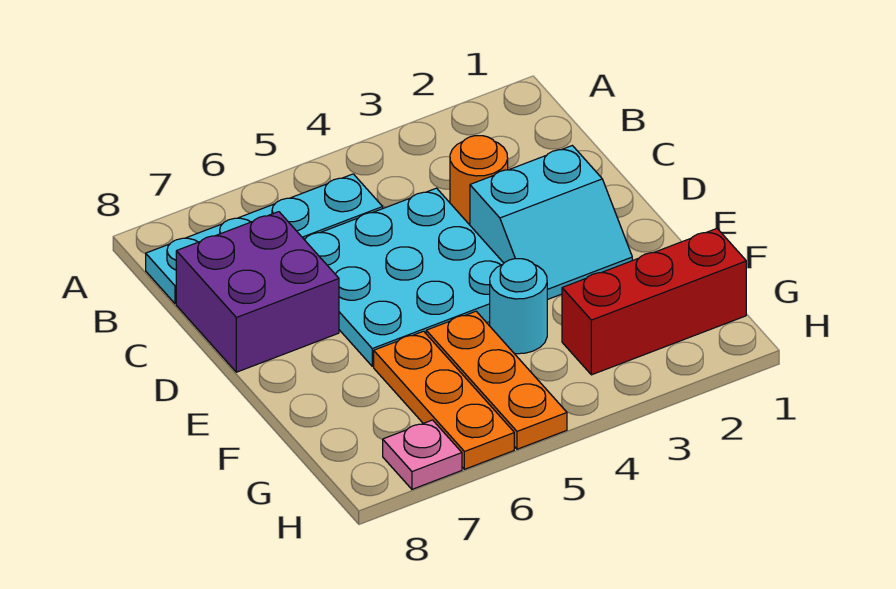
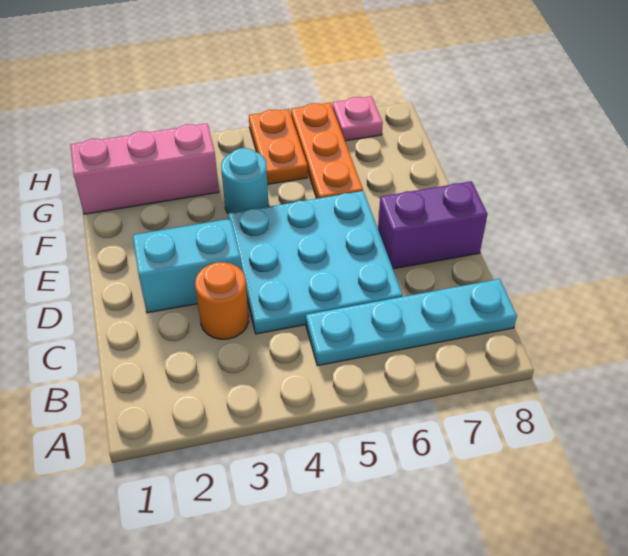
purple 2x2 brick [176,212,339,372] -> purple 1x2 brick [378,181,487,269]
orange 1x3 plate [426,311,567,449] -> orange 1x2 plate [249,109,308,185]
red 1x3 brick [562,229,746,375] -> pink 1x3 brick [70,123,219,214]

